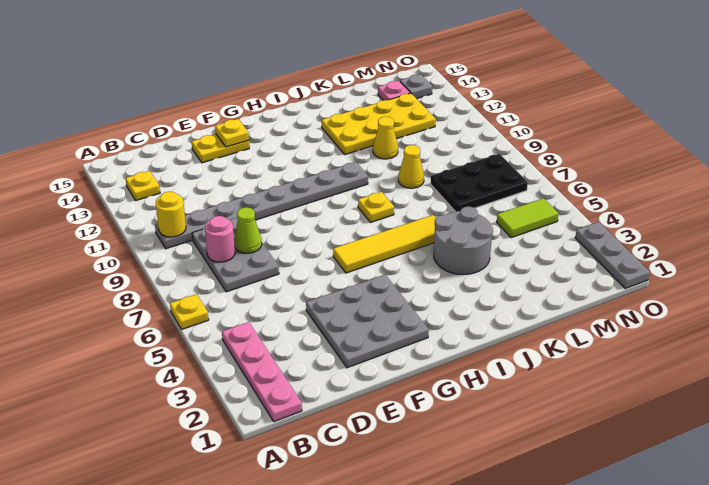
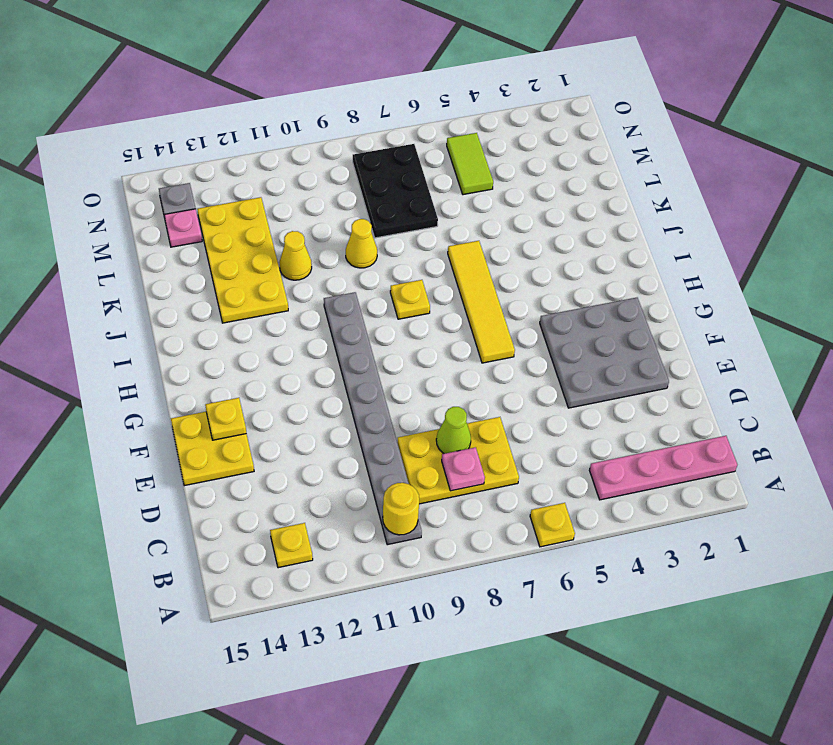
grey 2x3 plate [192,218,279,292] -> yellow 2x3 plate [397,417,519,504]
pink 1x1 round brick [205,216,235,262] -> pink 1x1 plate [442,447,485,491]
yellow 1x2 plate [192,134,249,163] -> yellow 2x2 plate [171,412,254,486]
grey 2x2 round brick [434,207,493,274] -> none
grey 1x3 plate [575,222,650,289] -> none

